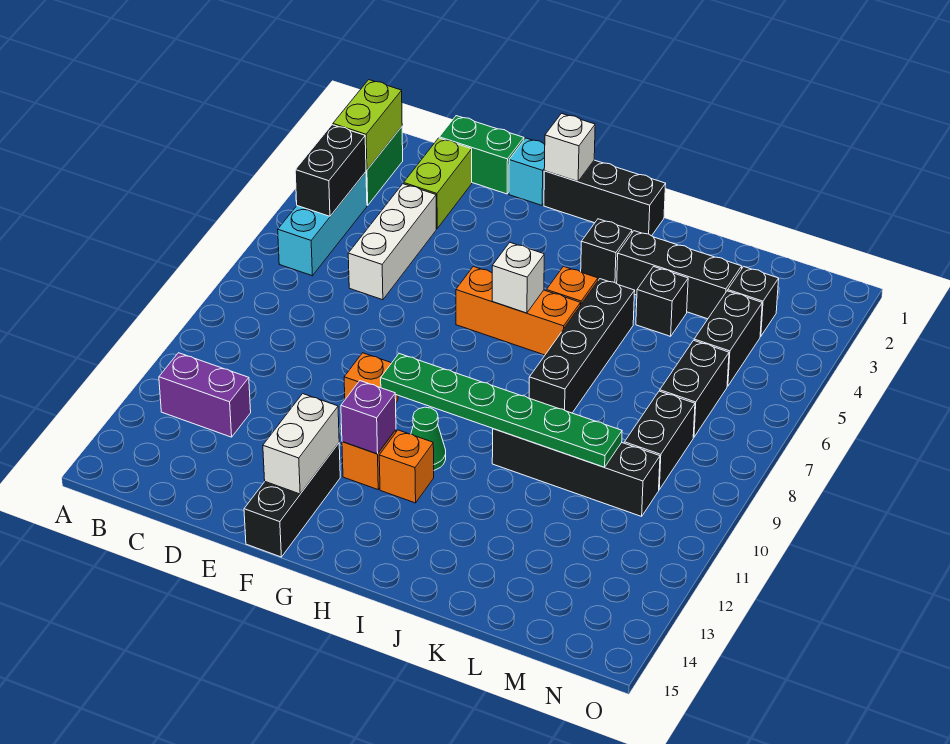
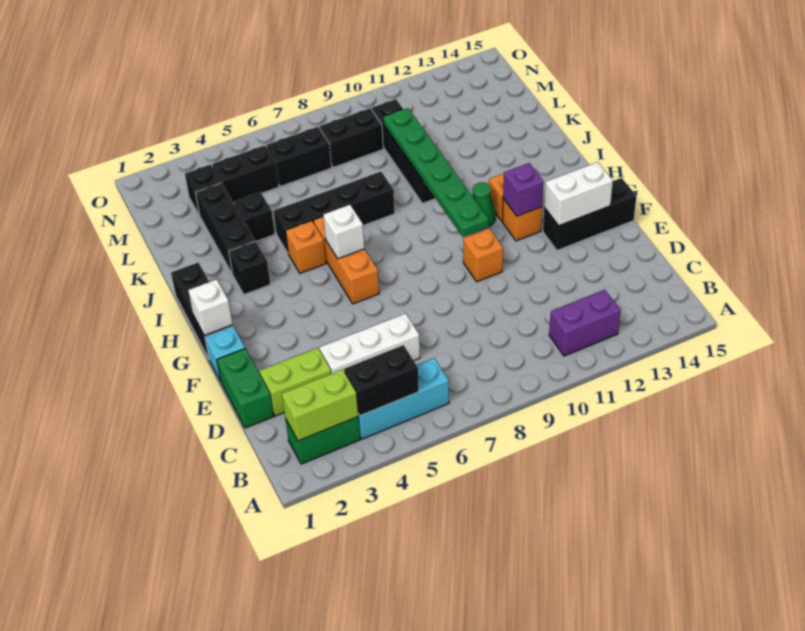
purple 1x2 brick [159,353,251,437] -> purple 1x2 brick turned to [549,290,621,356]

